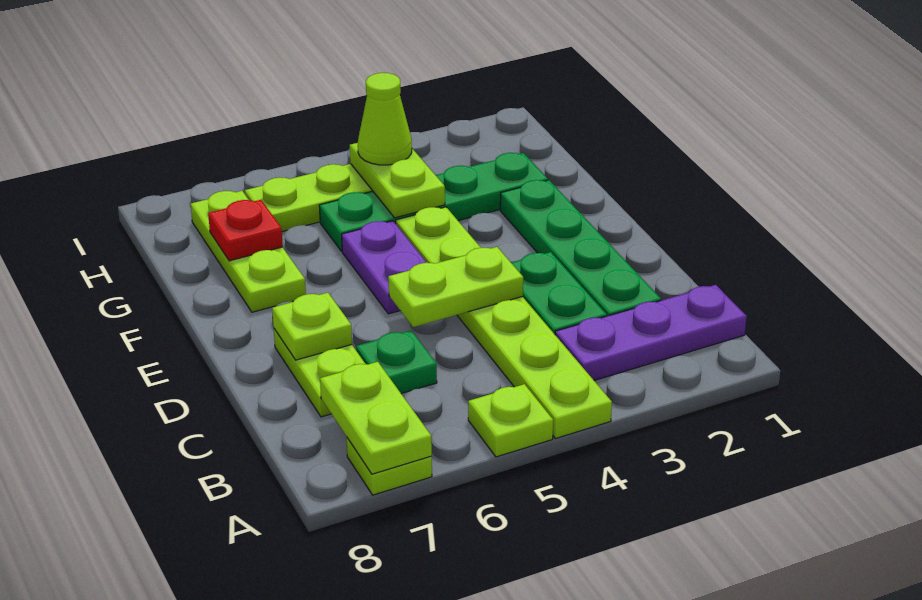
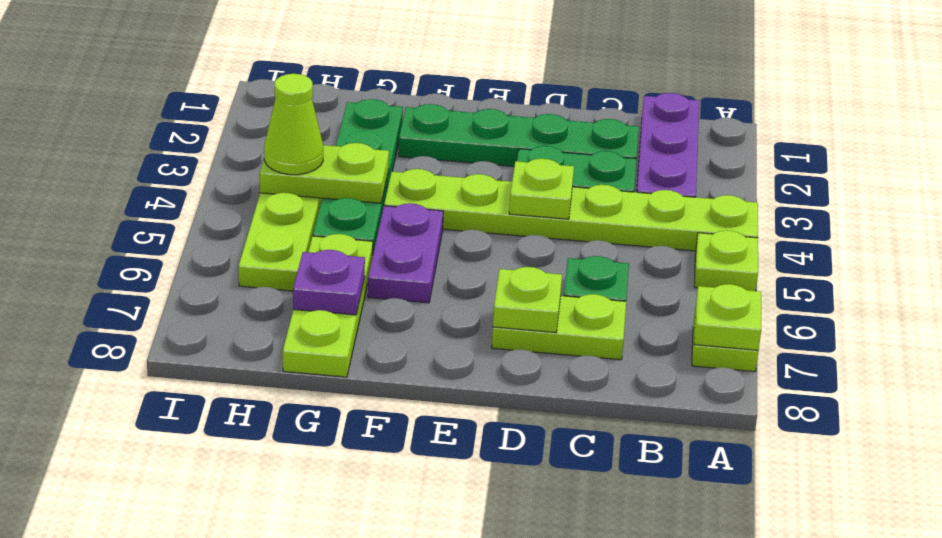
lime 1x2 plate [320,362,432,474] -> lime 1x1 plate [694,284,761,350]
lime 1x2 plate [388,247,523,327] -> lime 1x1 plate [509,159,574,219]
purple 1x2 plate [342,221,427,314] -> purple 1x2 plate turned to [368,203,443,303]
lime 1x3 plate [191,191,306,312] -> lime 1x3 plate turned to [283,234,373,377]
red 1x1 plate [208,200,283,261] -> purple 1x1 plate [293,250,365,315]

